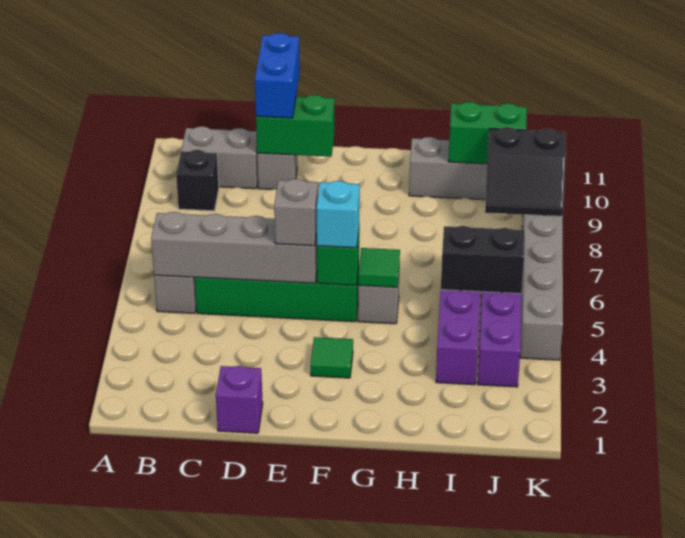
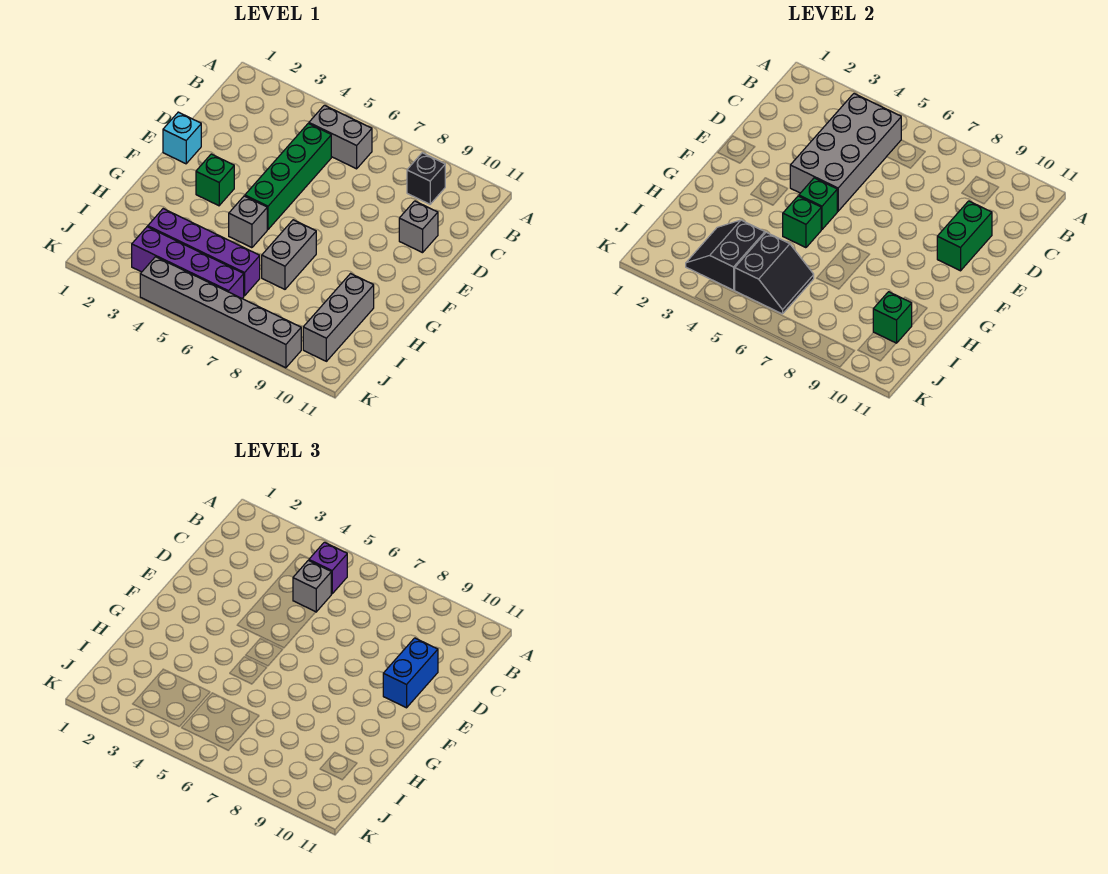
grey 1x4 brick [151,212,317,283] -> grey 2x4 brick [790,94,901,211]
grey 1x2 brick [181,126,258,189] -> grey 1x2 brick moved to [262,220,316,289]
purple 1x1 brick [216,366,263,433] -> purple 1x1 brick moved to [309,542,347,594]
blue 1x2 brick [255,33,300,118] -> blue 1x2 brick turned to [383,638,438,708]
grey 1x1 brick [274,179,318,246] -> grey 1x1 brick moved to [293,560,331,612]
green 1x1 tile [311,337,353,378] -> green 1x1 brick [196,154,234,206]
cyan 1x1 brick [316,181,360,248] -> cyan 1x1 brick moved to [163,112,201,164]
green 1x1 tile [358,248,400,287] -> green 1x1 brick [783,196,821,248]
green 1x2 brick [448,102,527,164] -> green 1x1 brick [873,292,912,343]
black 2x2 slope [485,127,566,217] -> black 2x2 slope moved to [686,220,765,290]

